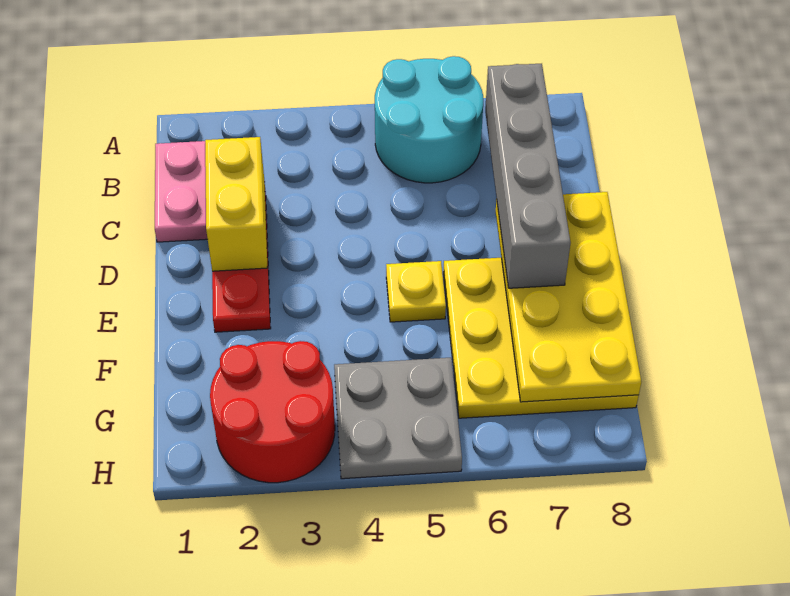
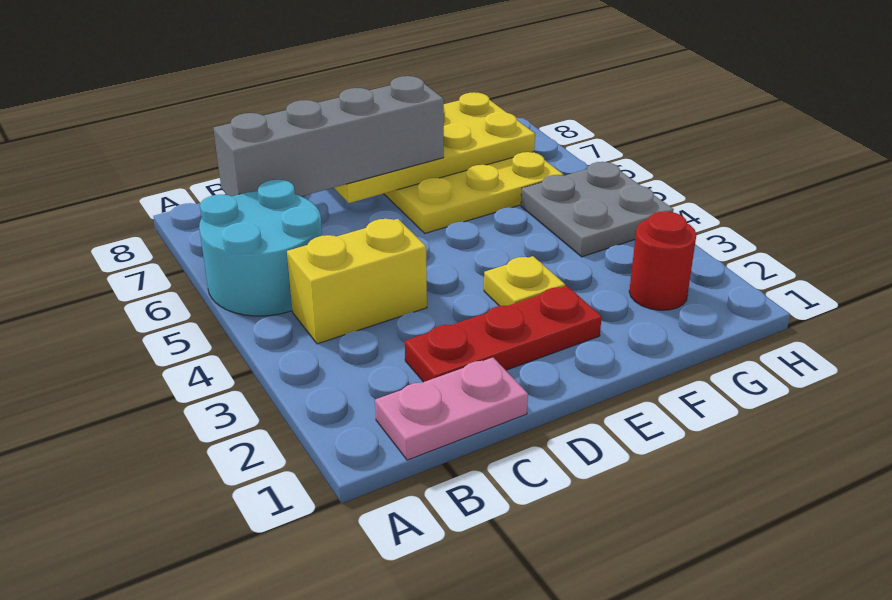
yellow 1x2 brick [205,137,267,271] -> yellow 1x2 brick moved to [287,219,427,344]
yellow 1x1 plate [386,261,446,322] -> yellow 1x1 plate moved to [484,256,565,306]
red 2x2 round brick [210,341,335,483] -> red 1x1 round brick [629,211,696,310]

